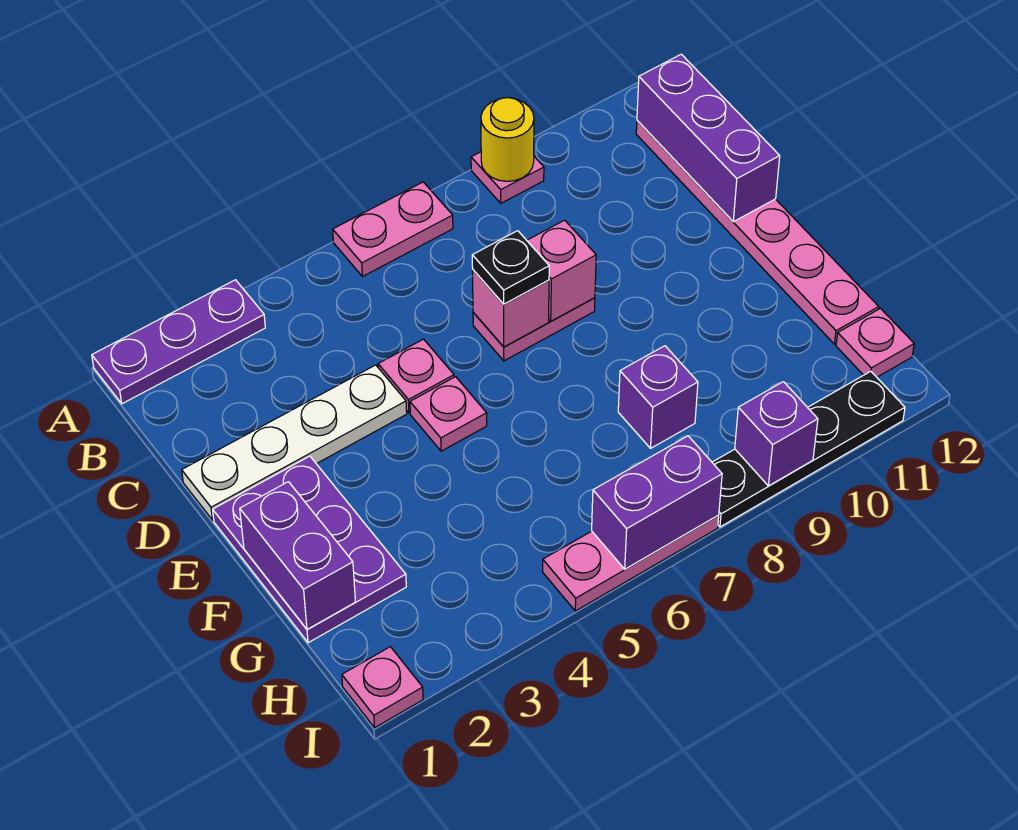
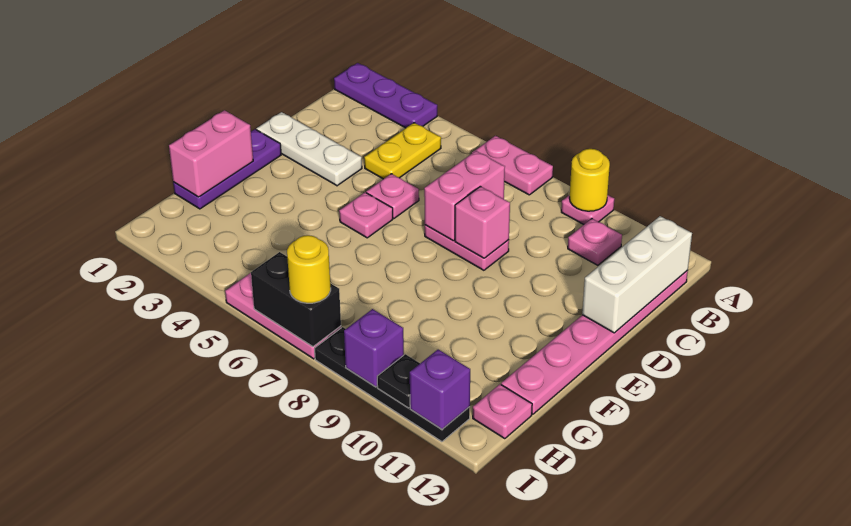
none -> yellow 1x2 plate [364,123,441,179]
purple 1x3 brick [637,54,780,222] -> white 1x3 brick [582,216,692,333]
white 1x4 plate [182,365,407,520] -> white 1x3 plate [256,112,362,186]
pink 1x1 brick [473,270,549,347] -> pink 1x2 brick [424,151,505,241]
black 1x1 plate [472,231,549,304] -> black 1x1 plate moved to [377,354,420,408]
purple 2x3 plate [213,456,406,643] -> purple 1x3 plate [173,129,281,209]
purple 1x2 brick [240,482,355,630] -> pink 1x2 brick [169,110,253,197]
purple 1x1 brick [618,346,698,448] -> purple 1x1 brick moved to [410,350,470,429]
pink 1x1 plate [342,647,423,728] -> pink 1x1 plate moved to [568,219,622,265]
purple 1x2 brick [592,436,722,569] -> black 1x2 brick [251,252,341,346]
none -> yellow 1x1 round brick [287,235,331,303]

